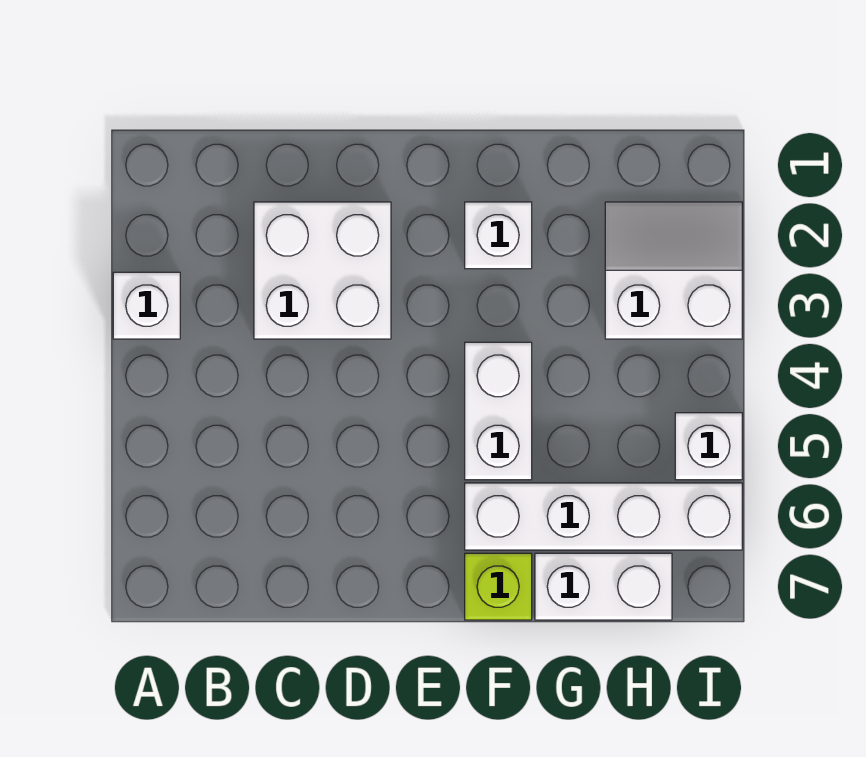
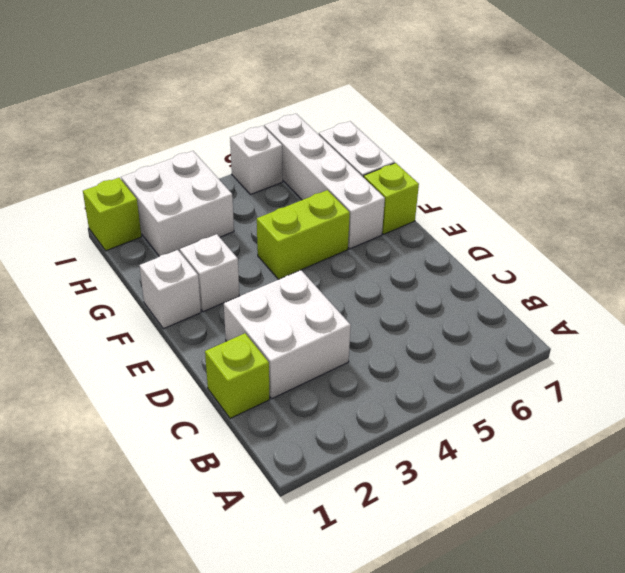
white 1x1 brick [113,272,180,339] -> white 1x1 brick moved to [139,250,201,329]
none -> lime 1x1 brick [205,333,270,419]
white 1x2 brick [465,342,532,480] -> lime 1x2 brick [257,190,350,279]
white 2x2 slope [605,202,742,339] -> white 2x2 brick [121,151,234,256]
none -> lime 1x1 brick [83,178,142,251]

